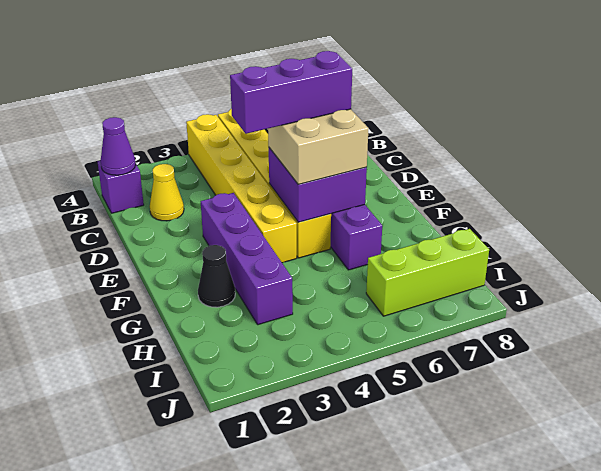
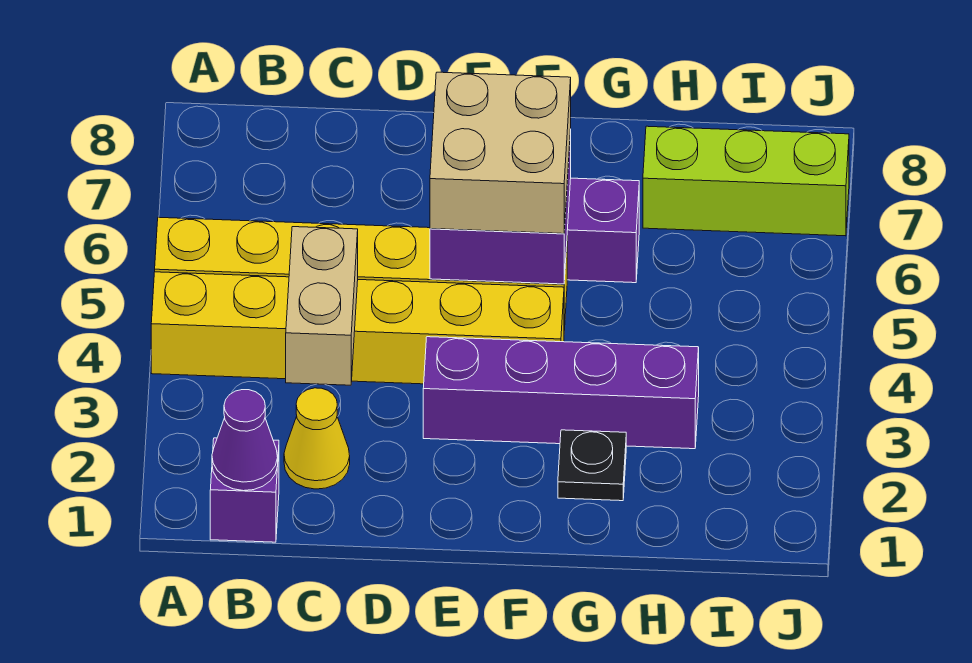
none -> tan 1x2 brick [286,227,358,385]
purple 1x3 brick [230,51,352,134] -> none
black 1x1 cone [198,245,235,307] -> black 1x1 plate [558,430,626,501]
lime 1x3 brick [366,229,489,316] -> lime 1x3 brick turned to [643,126,849,236]

